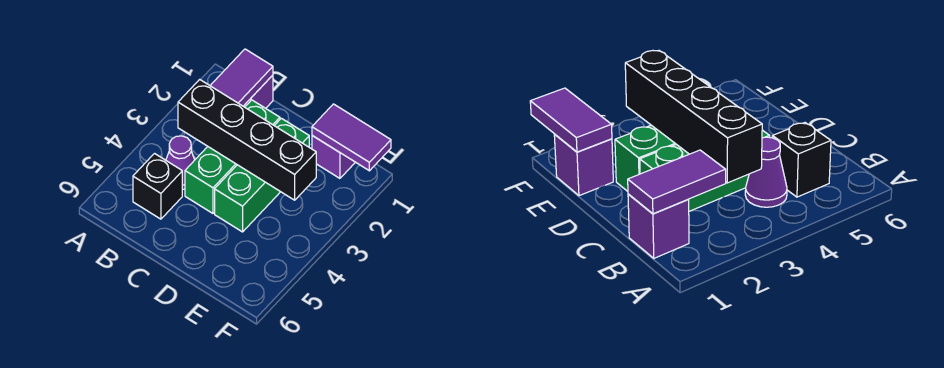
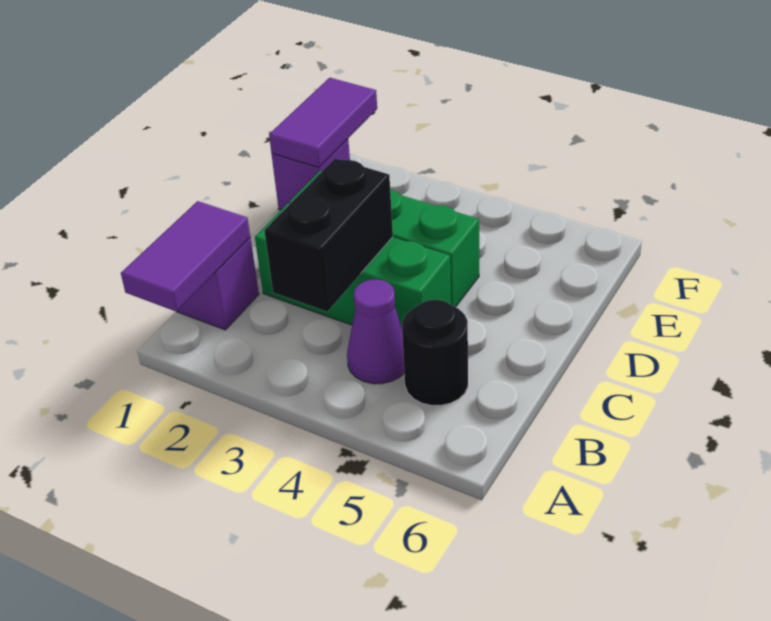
purple 1x2 tile [210,49,273,106] -> purple 1x2 tile turned to [121,201,250,311]
black 1x4 brick [178,79,316,200] -> black 1x2 brick [264,158,393,311]
black 1x1 brick [133,154,182,219] -> black 1x1 round brick [402,300,468,405]

